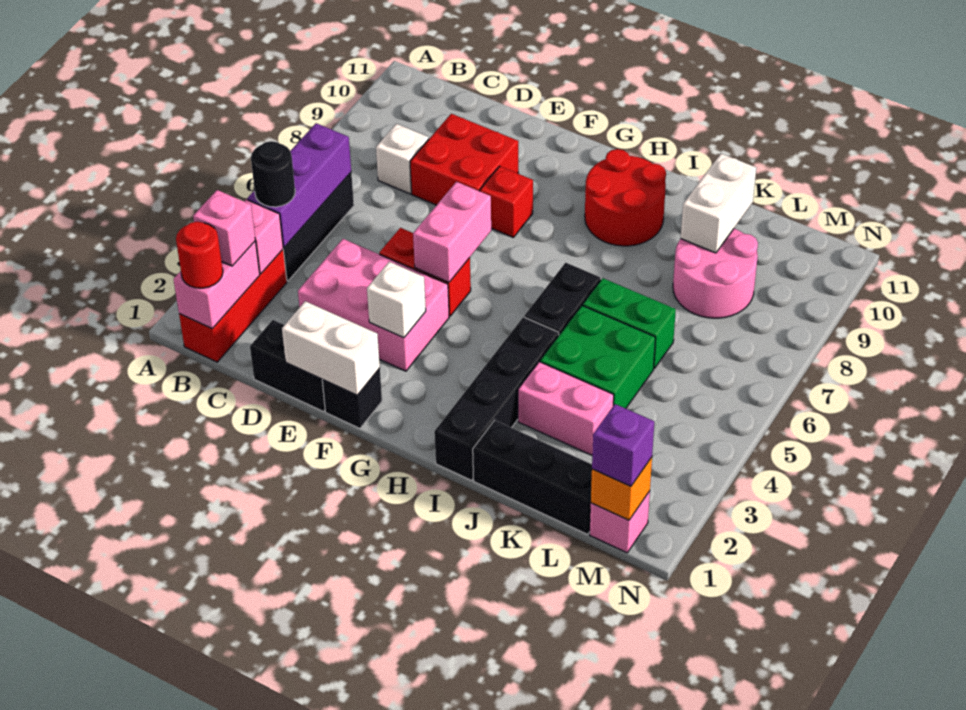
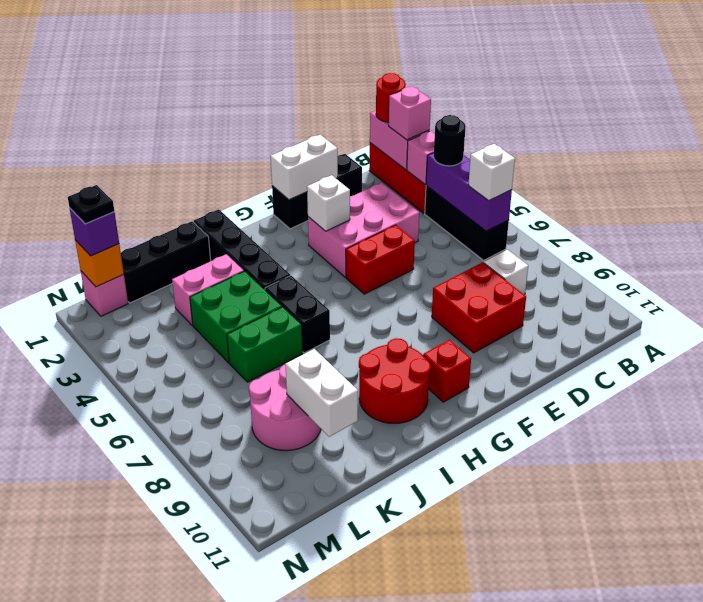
none -> white 1x1 brick [468,144,515,201]
pink 1x2 brick [413,182,491,282] -> none
red 1x1 brick [480,166,533,237] -> red 1x1 brick moved to [423,340,471,402]
none -> black 1x1 plate [68,185,114,224]

